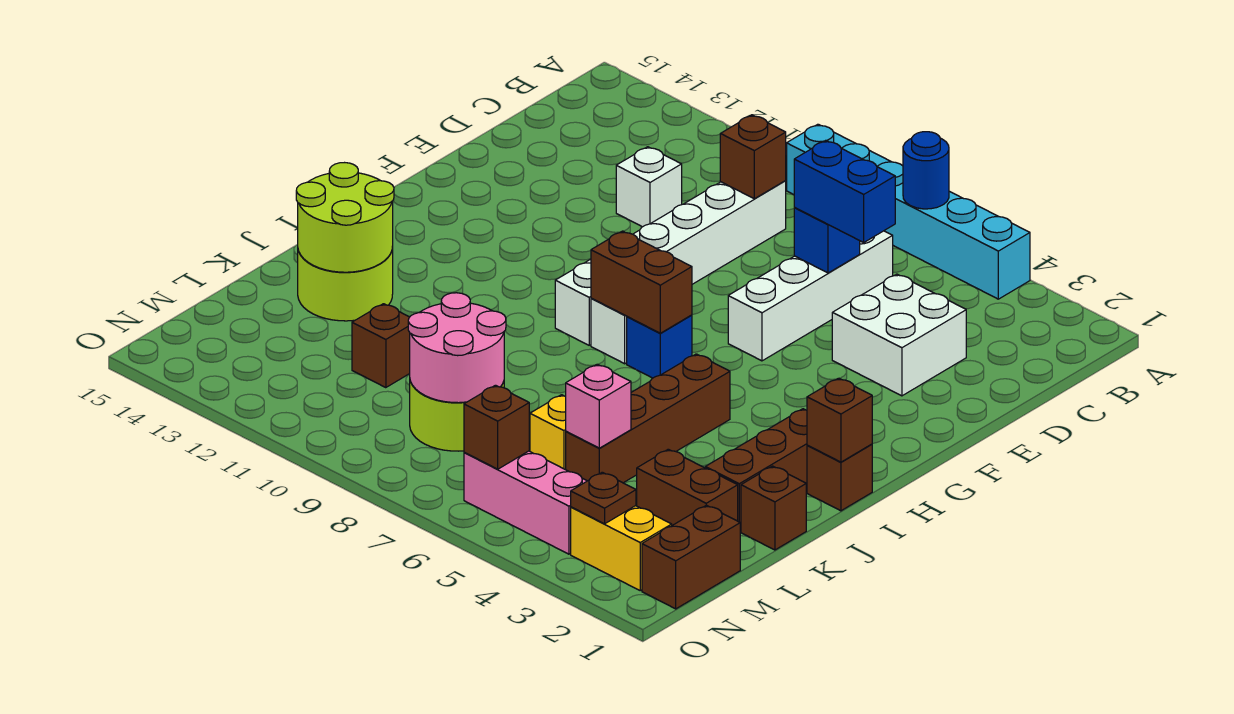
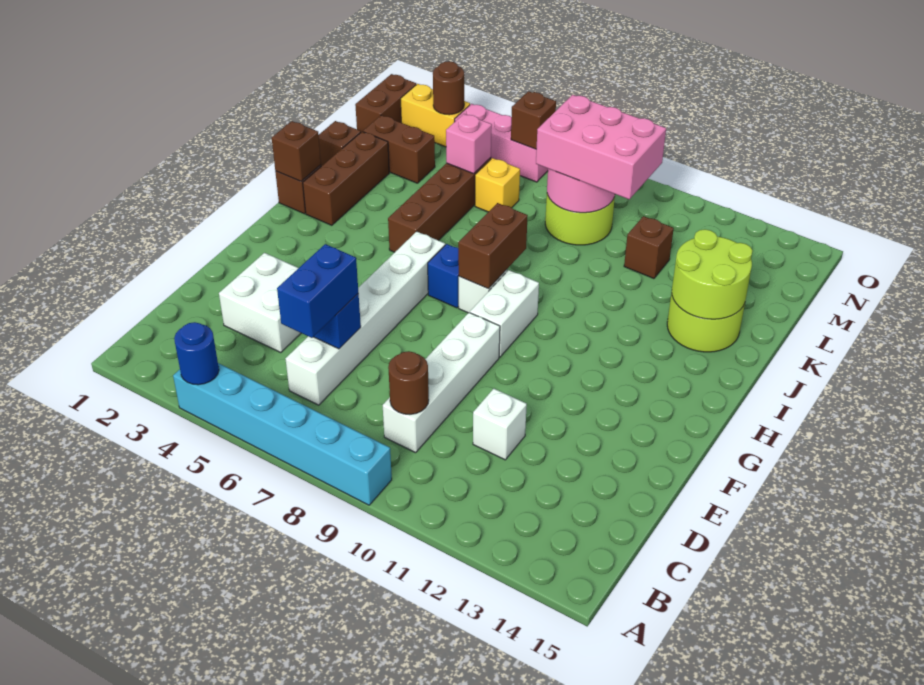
blue 1x1 round brick [903,132,949,209] -> blue 1x1 round brick moved to [174,322,219,385]
white 1x4 brick [728,231,893,361] -> white 1x6 brick [285,231,445,405]
brown 1x1 brick [720,115,786,199] -> brown 1x1 round brick [388,351,429,414]
blue 1x2 brick [794,140,895,242] -> blue 1x2 brick turned to [277,244,358,338]
brown 1x2 brick [591,231,692,333] -> brown 1x2 brick turned to [458,203,528,289]
none -> pink 2x3 brick [536,95,666,199]
brown 1x1 plate [571,472,636,524] -> brown 1x1 round brick [433,61,464,115]

